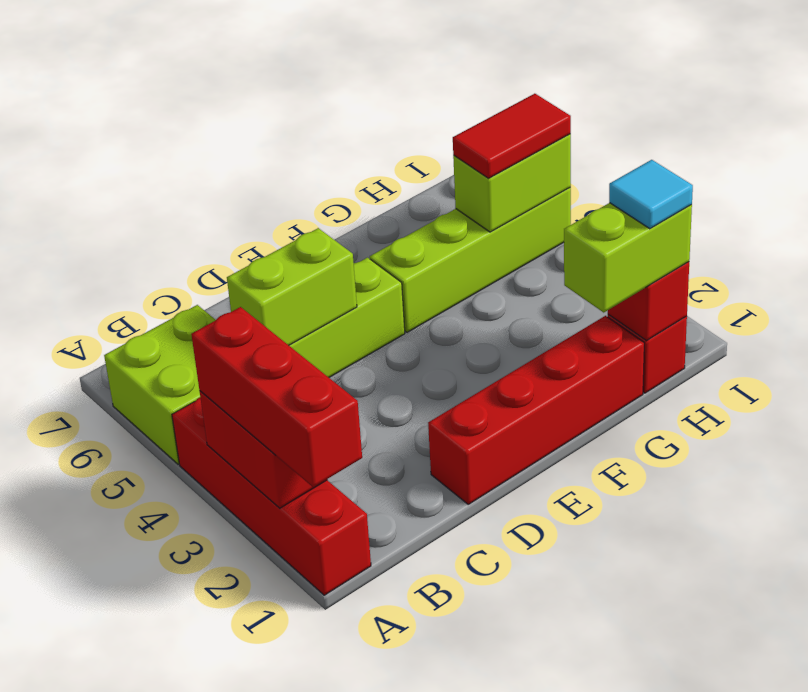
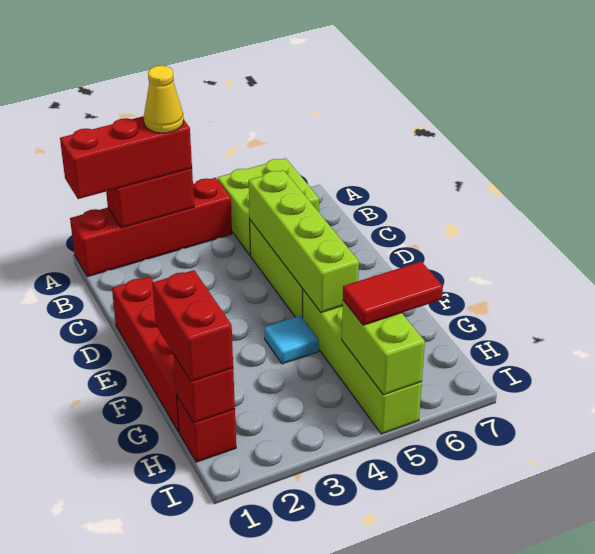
none -> yellow 1x1 cone [144,66,184,133]
lime 1x2 brick [227,228,357,345] -> lime 1x4 brick [249,170,359,312]
lime 1x2 brick [564,203,692,312] -> red 1x2 brick [152,270,233,381]
cyan 1x1 tile [609,160,693,229] -> cyan 1x1 tile moved to [264,316,319,364]
red 1x2 tile [453,94,571,178] -> red 1x2 tile turned to [343,262,443,325]

